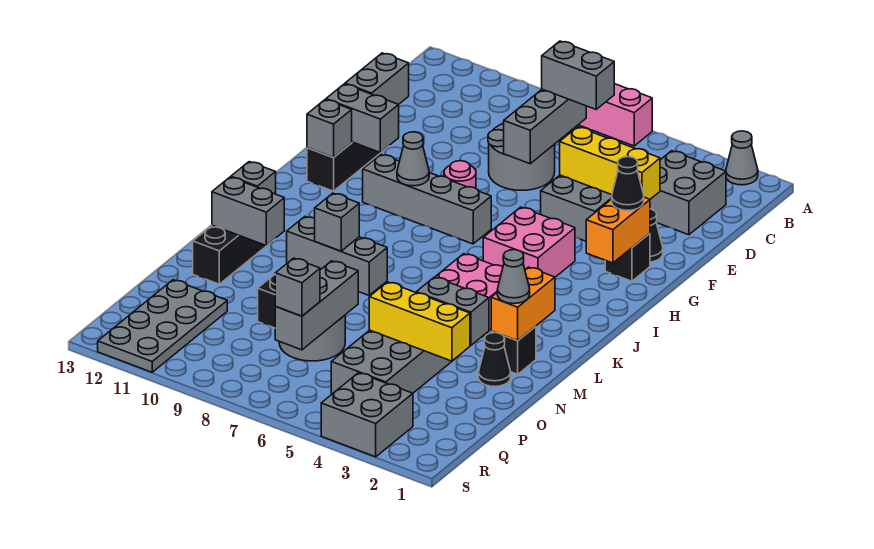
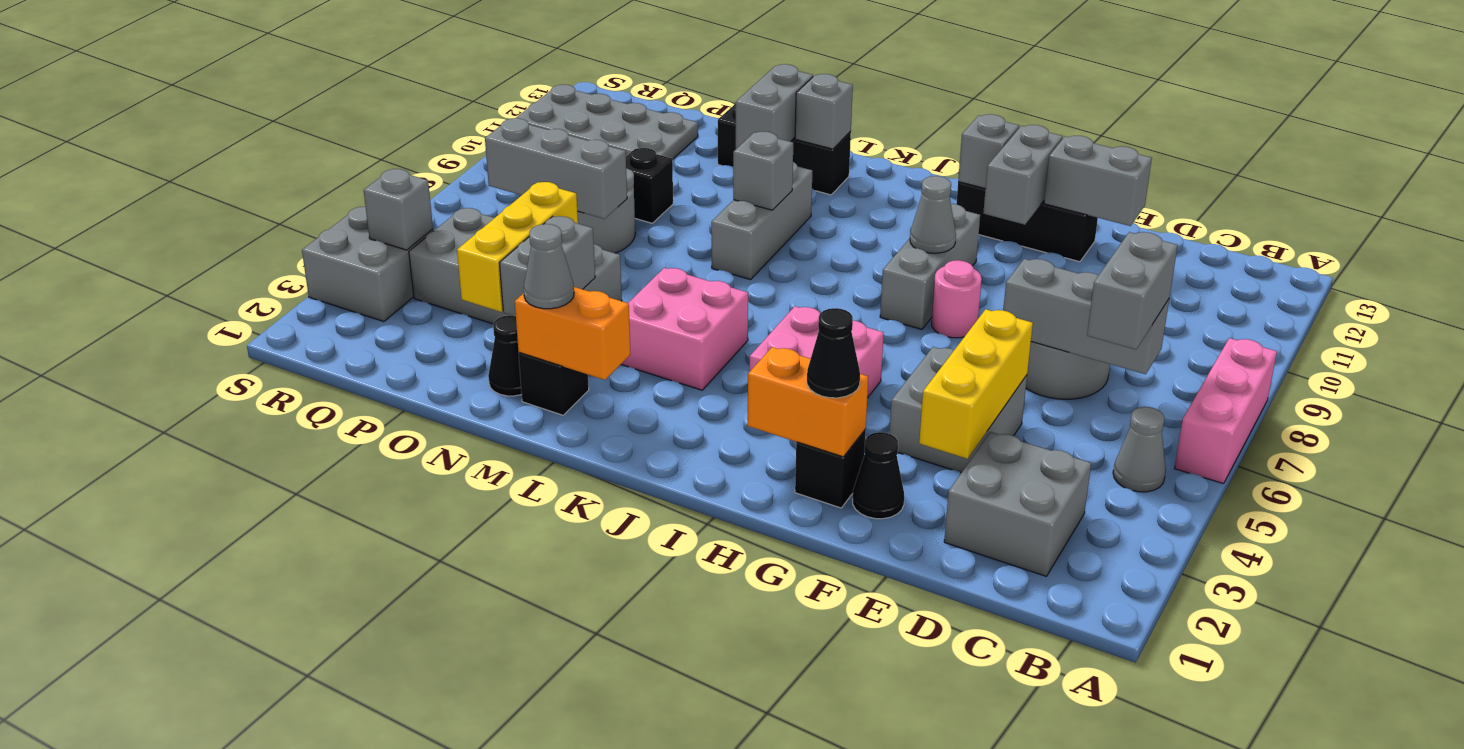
grey 1x1 cone [726,131,758,185] -> grey 1x1 cone moved to [1113,407,1166,492]
grey 1x4 brick [363,154,491,244] -> grey 1x3 brick [880,204,980,329]
grey 1x1 brick [275,258,320,316] -> grey 1x1 brick moved to [364,169,433,250]

